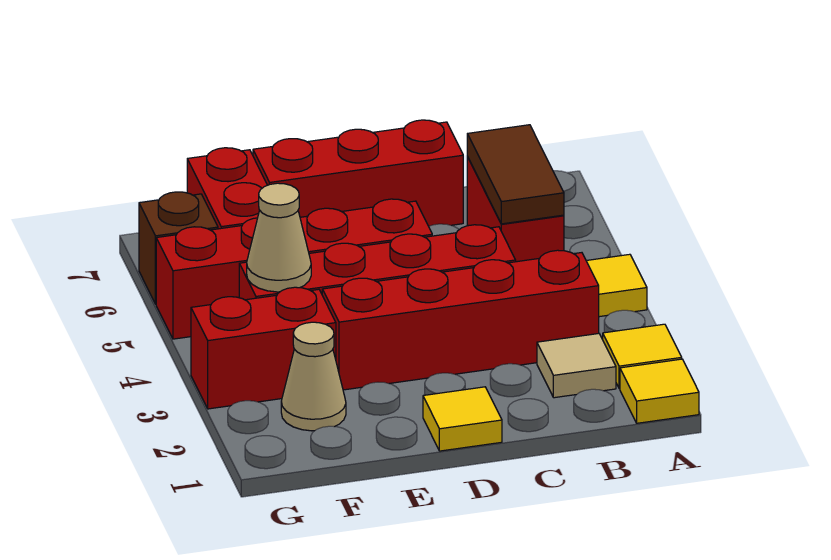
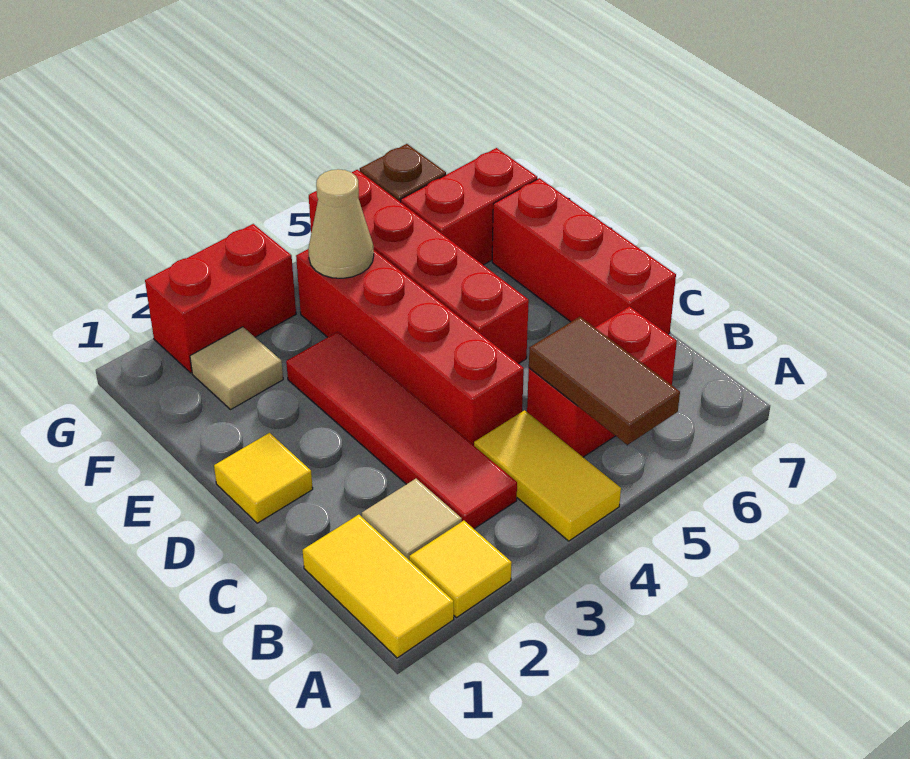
yellow 1x1 tile [620,359,699,423] -> yellow 1x2 tile [303,515,454,658]
red 1x4 brick [322,250,599,390] -> red 1x4 tile [286,332,517,529]
brown 1x2 tile [467,125,564,224] -> brown 1x2 tile turned to [529,317,680,445]
tan 1x1 cone [281,322,346,431] -> tan 1x1 tile [190,327,283,409]
red 1x2 brick [191,287,336,409] -> red 1x2 brick turned to [145,224,296,373]

